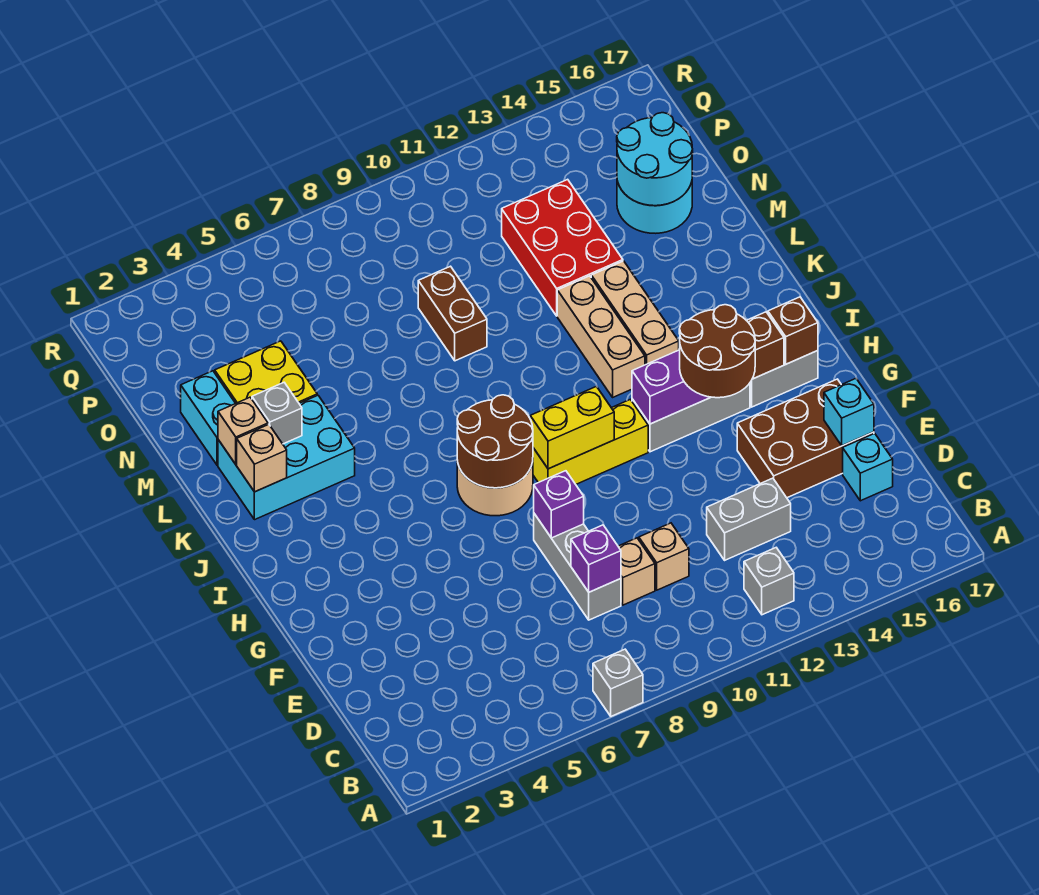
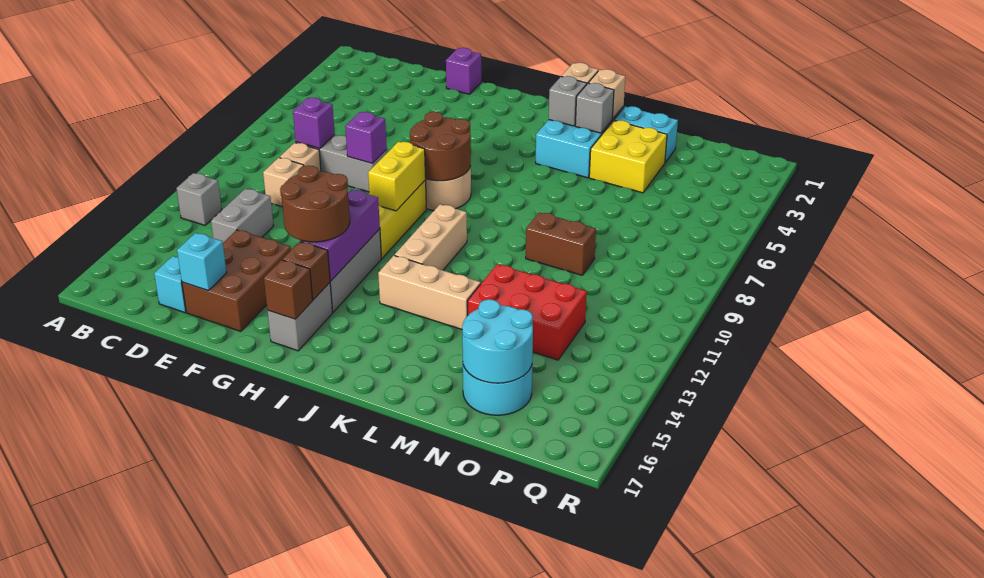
grey 1x1 brick [593,649,643,716] -> grey 1x1 brick moved to [549,76,587,126]
none -> purple 1x1 brick [446,48,481,94]
tan 1x3 brick [557,276,645,397] -> tan 1x3 brick turned to [395,204,467,270]

